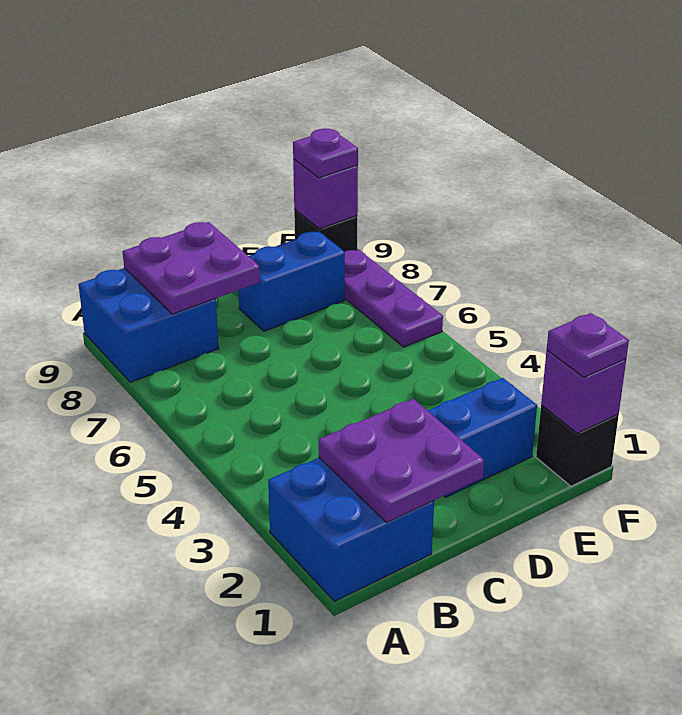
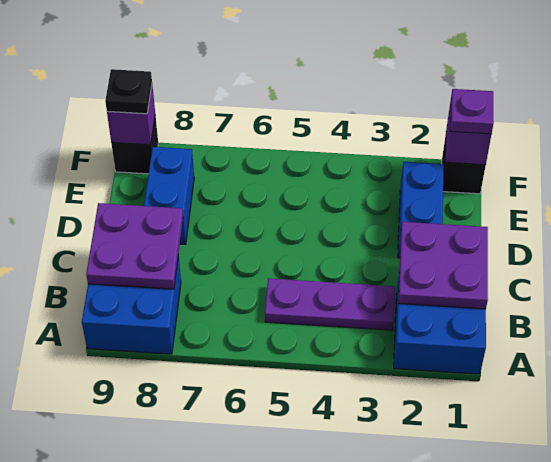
purple 1x3 plate [345,250,443,347] -> purple 1x3 plate moved to [265,278,395,330]
purple 1x1 plate [293,129,358,178] -> black 1x1 plate [105,69,152,114]

